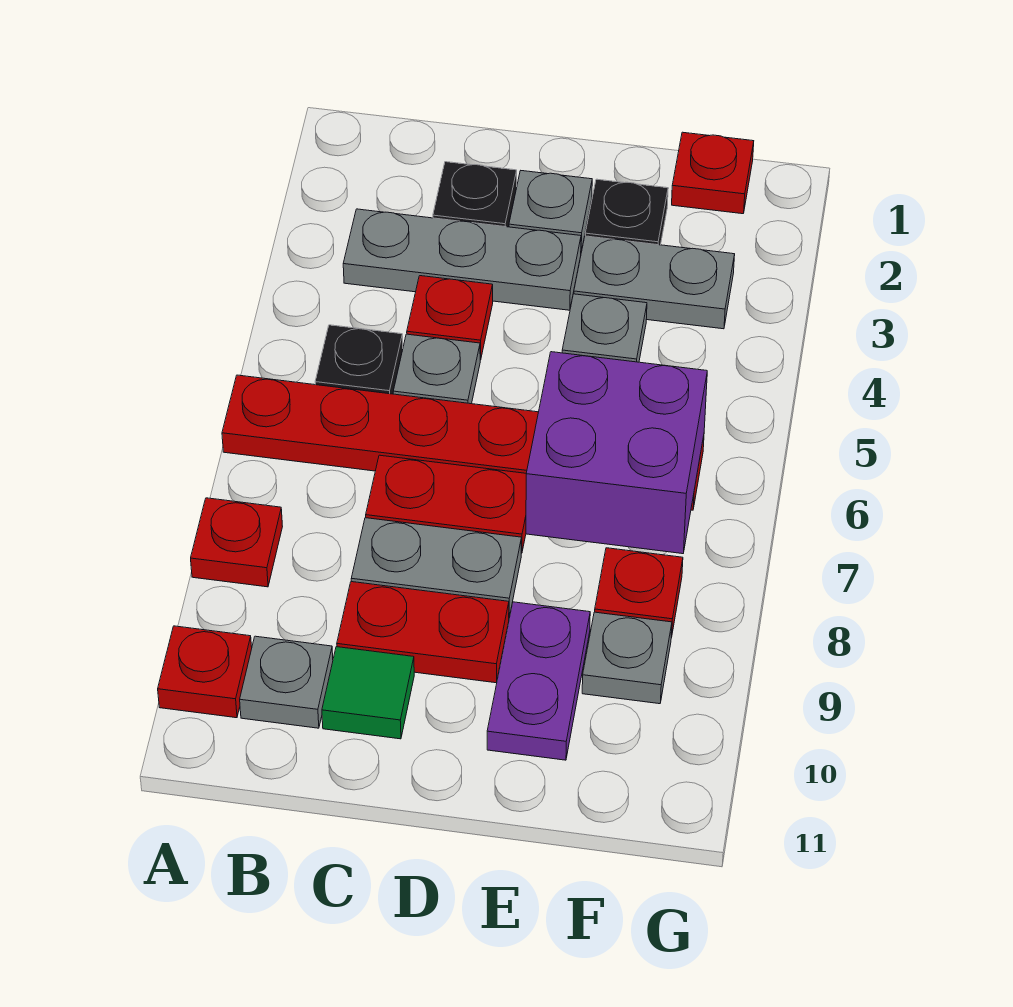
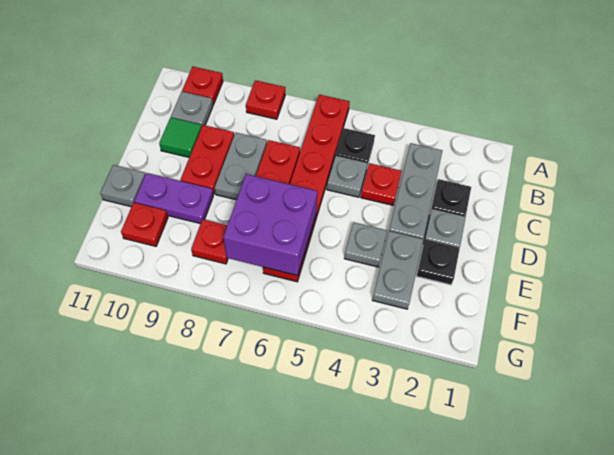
red 1x1 plate [672,132,754,214] -> red 1x1 plate moved to [121,203,168,246]
grey 1x1 plate [582,612,672,704] -> grey 1x1 plate moved to [100,165,145,207]

